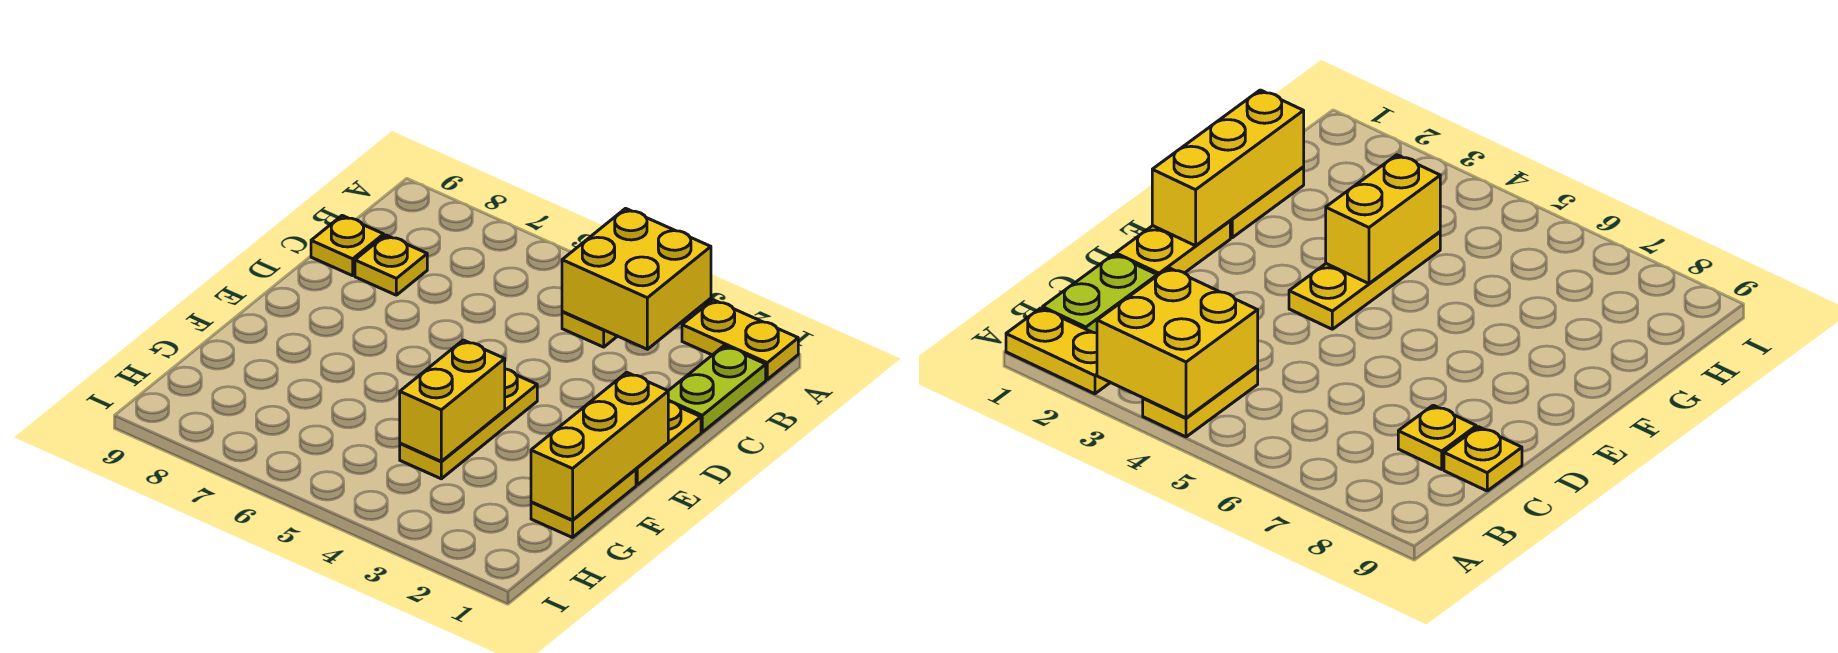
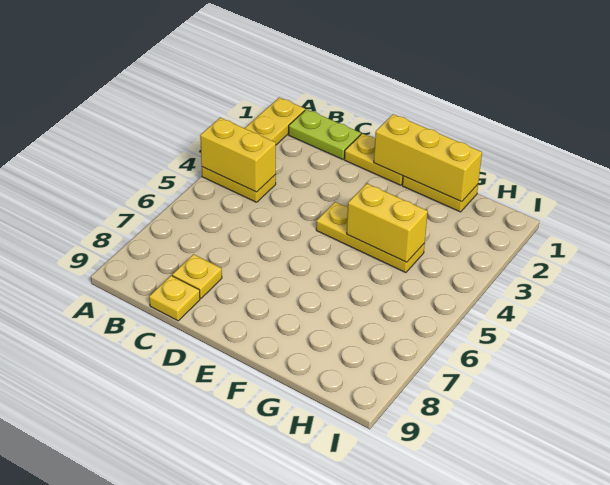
yellow 2x2 brick [562,208,711,349] -> yellow 1x2 brick [200,118,276,192]

